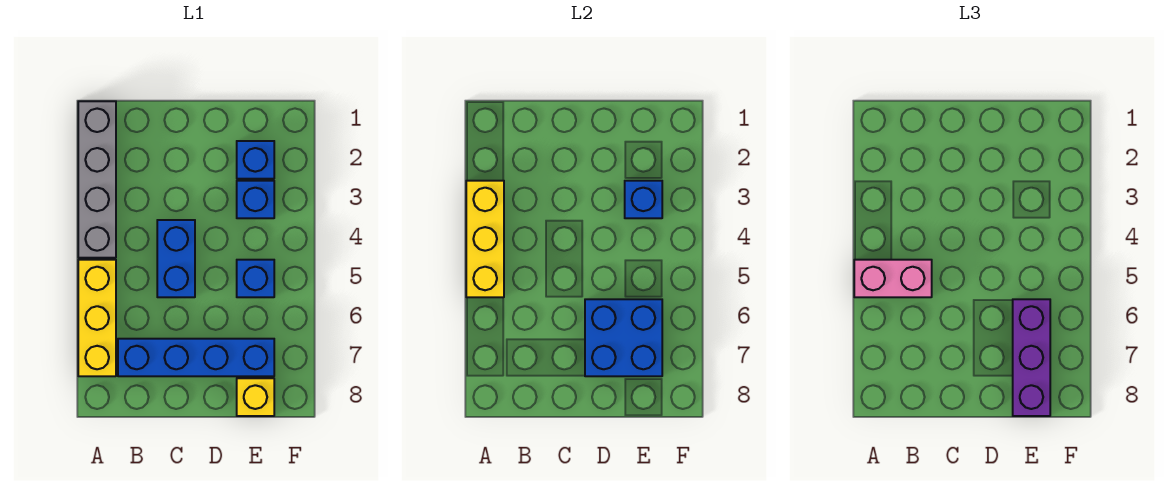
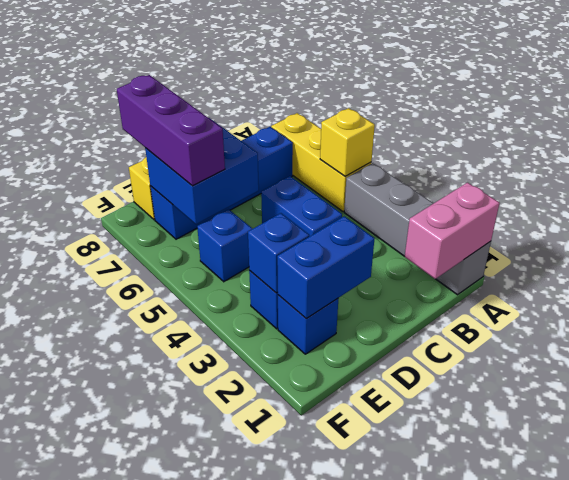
yellow 1x3 brick [466,181,504,297] -> yellow 1x1 brick [320,108,375,176]
pink 1x2 brick [854,260,932,297] -> pink 1x2 brick moved to [405,183,499,279]
none -> blue 1x2 brick [277,216,374,319]

